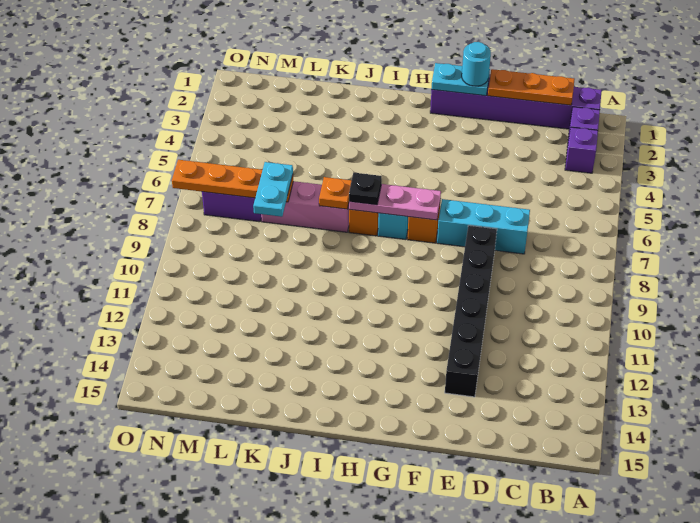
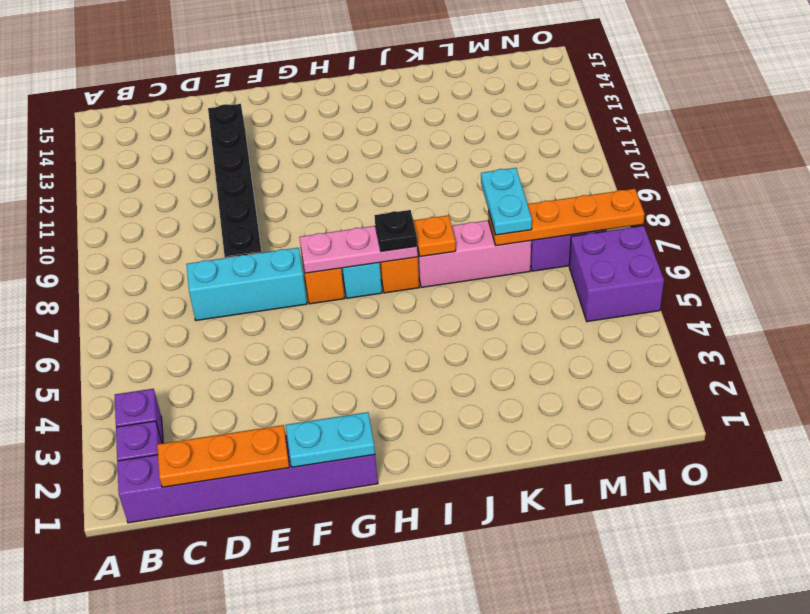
cyan 1x1 round brick [462,42,491,86] -> none
none -> purple 2x2 brick [569,226,664,322]

